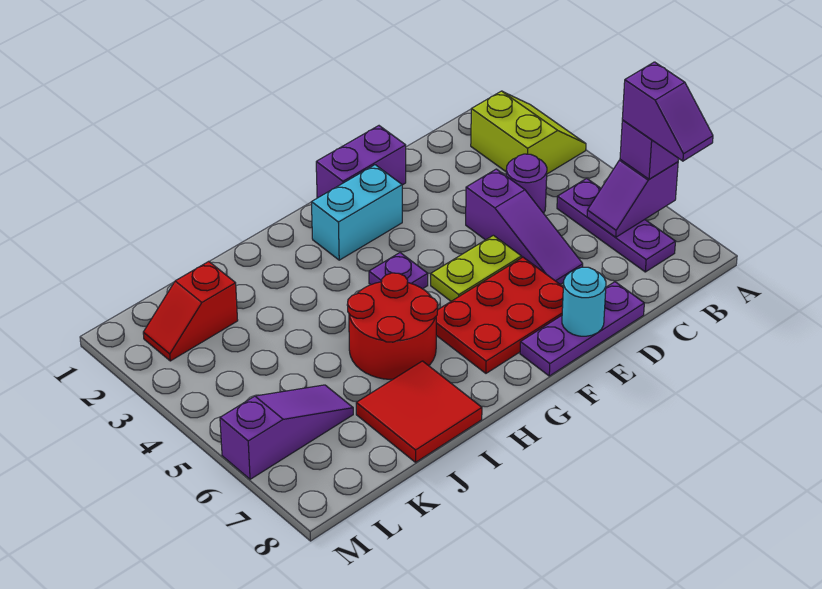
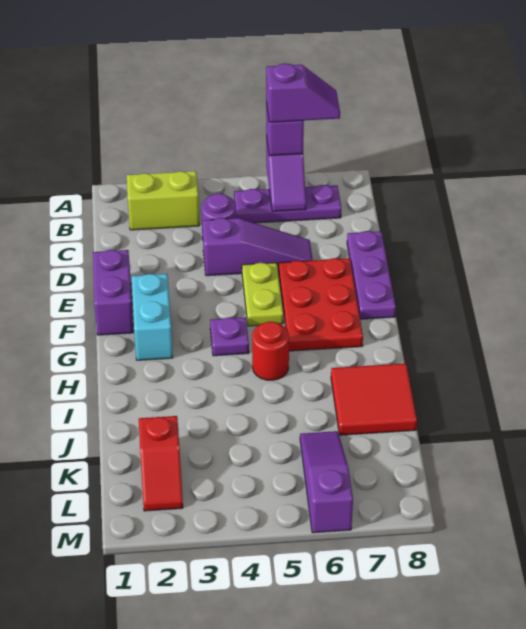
cyan 1x1 round brick [562,267,606,336] -> none
red 2x2 round brick [347,273,438,379] -> red 1x1 round brick [252,321,289,380]

